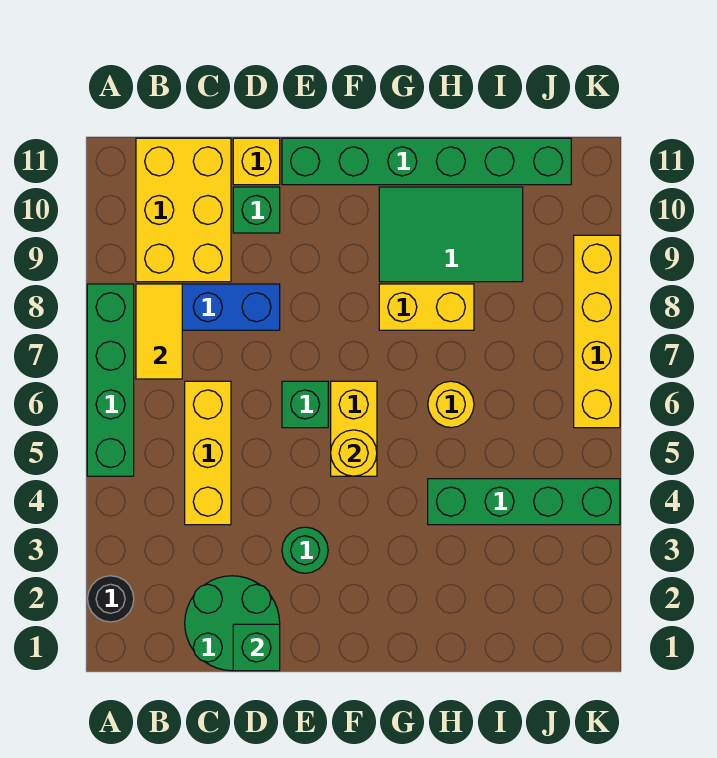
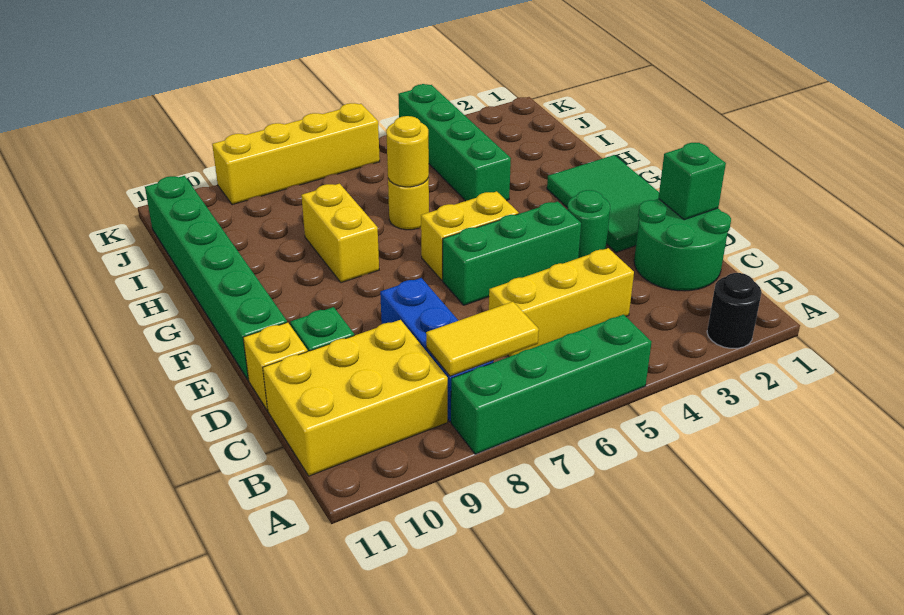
green 1x1 brick [282,381,328,428] -> green 1x3 brick [443,201,581,305]
yellow 1x1 round brick [331,430,377,476] -> yellow 1x1 round brick moved to [386,116,429,187]
green 2x3 tile [379,187,523,282] -> green 2x3 tile moved to [547,155,659,252]

